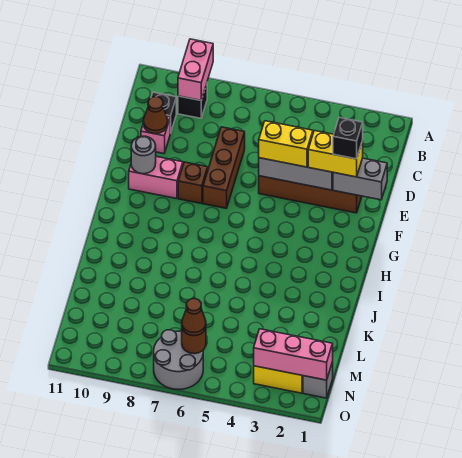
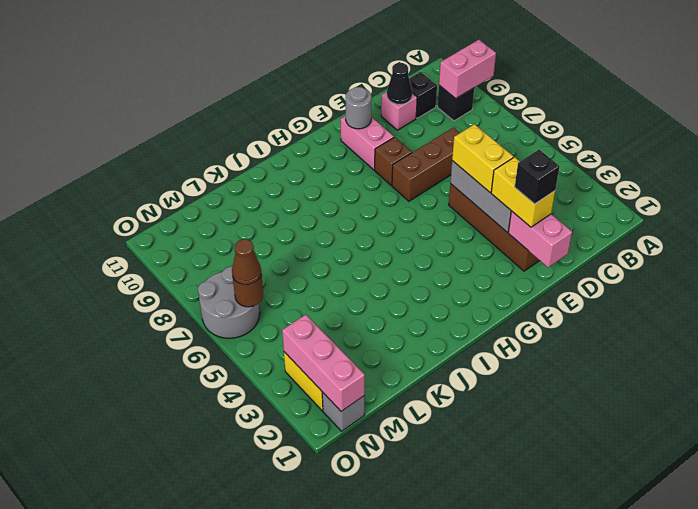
brown 1x1 cone [143,97,168,134] -> black 1x1 cone [387,63,412,104]
grey 1x2 brick [333,158,387,200] -> pink 1x2 brick [508,211,572,267]

